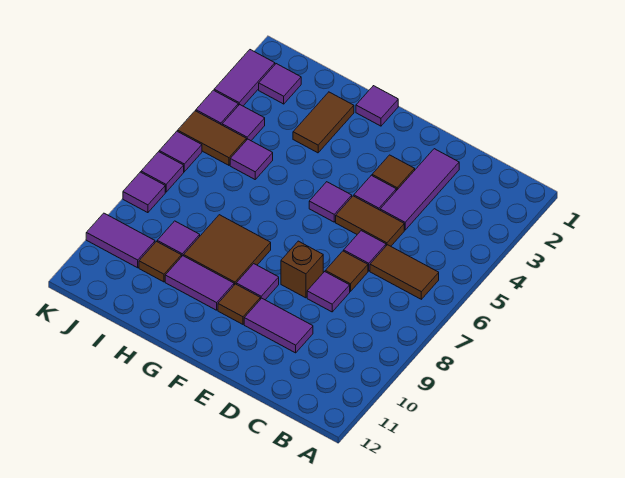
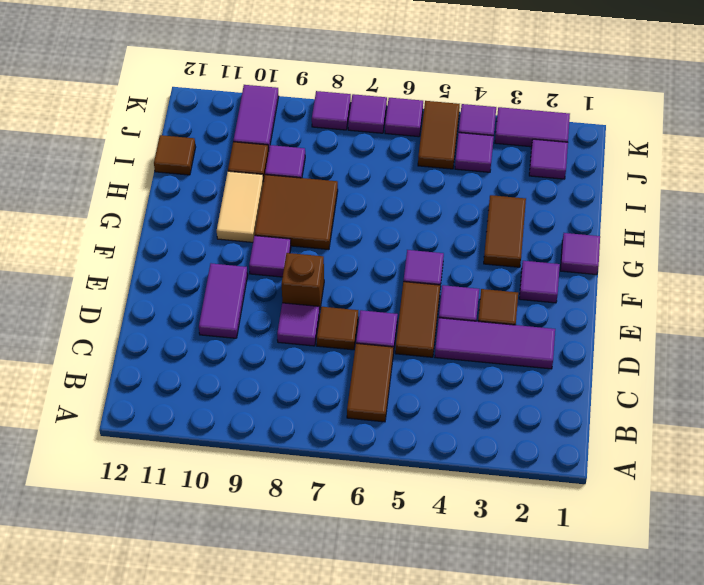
brown 1x1 tile [218,284,260,324] -> brown 1x1 tile moved to [154,135,196,175]
purple 1x2 tile [165,256,234,310] -> tan 1x2 tile [217,171,264,242]
brown 1x2 tile [293,92,354,153] -> brown 1x2 tile turned to [484,195,526,267]
purple 1x1 tile [230,139,273,179] -> purple 1x1 tile moved to [519,261,560,303]

